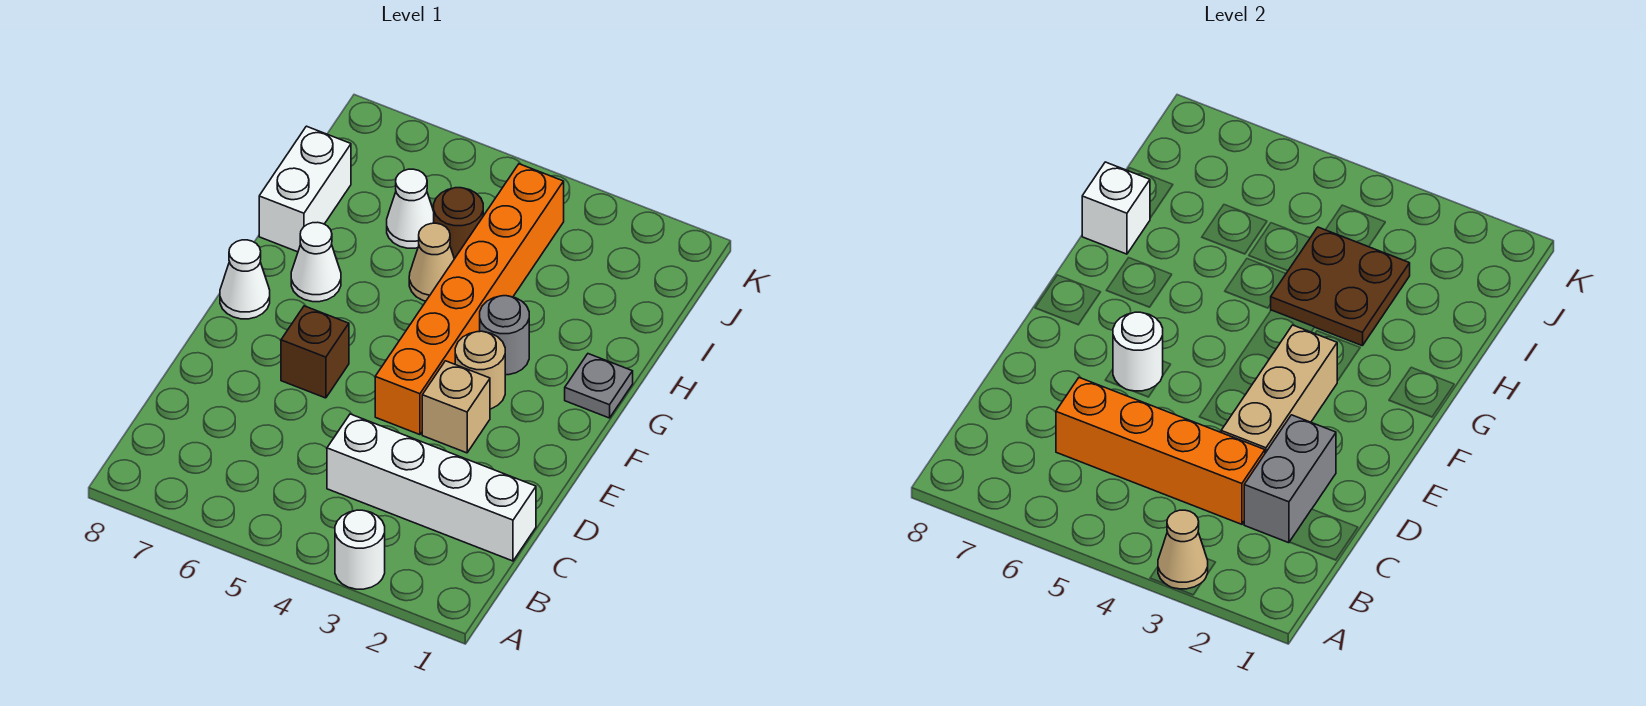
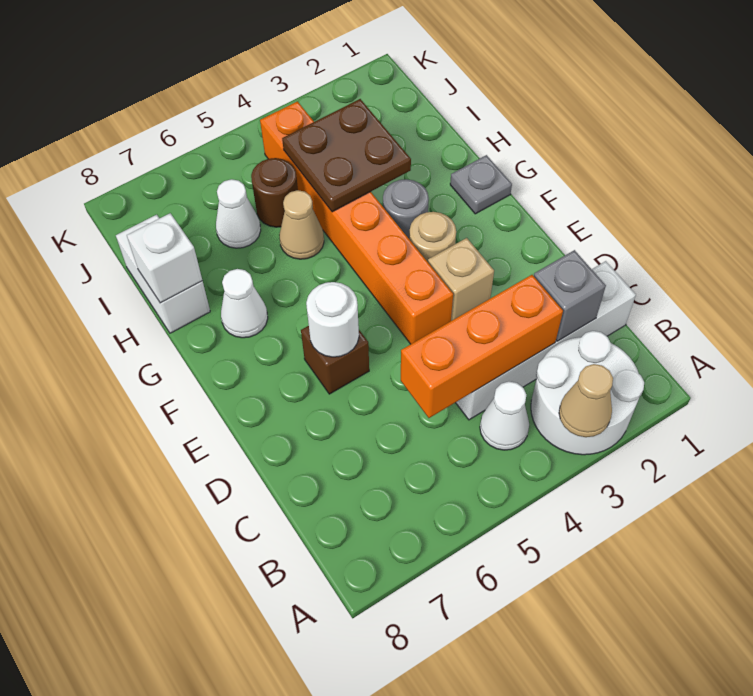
white 1x1 round brick [335,510,385,589] -> white 2x2 round brick [531,331,644,455]
grey 1x2 brick [1244,415,1336,543] -> grey 1x1 brick [534,250,606,341]
orange 1x4 brick [1056,378,1265,524] -> orange 1x3 brick [401,275,563,418]
tan 1x3 brick [1221,325,1338,453] -> none
white 1x1 cone [220,240,270,319] -> white 1x1 cone moved to [480,381,529,450]

